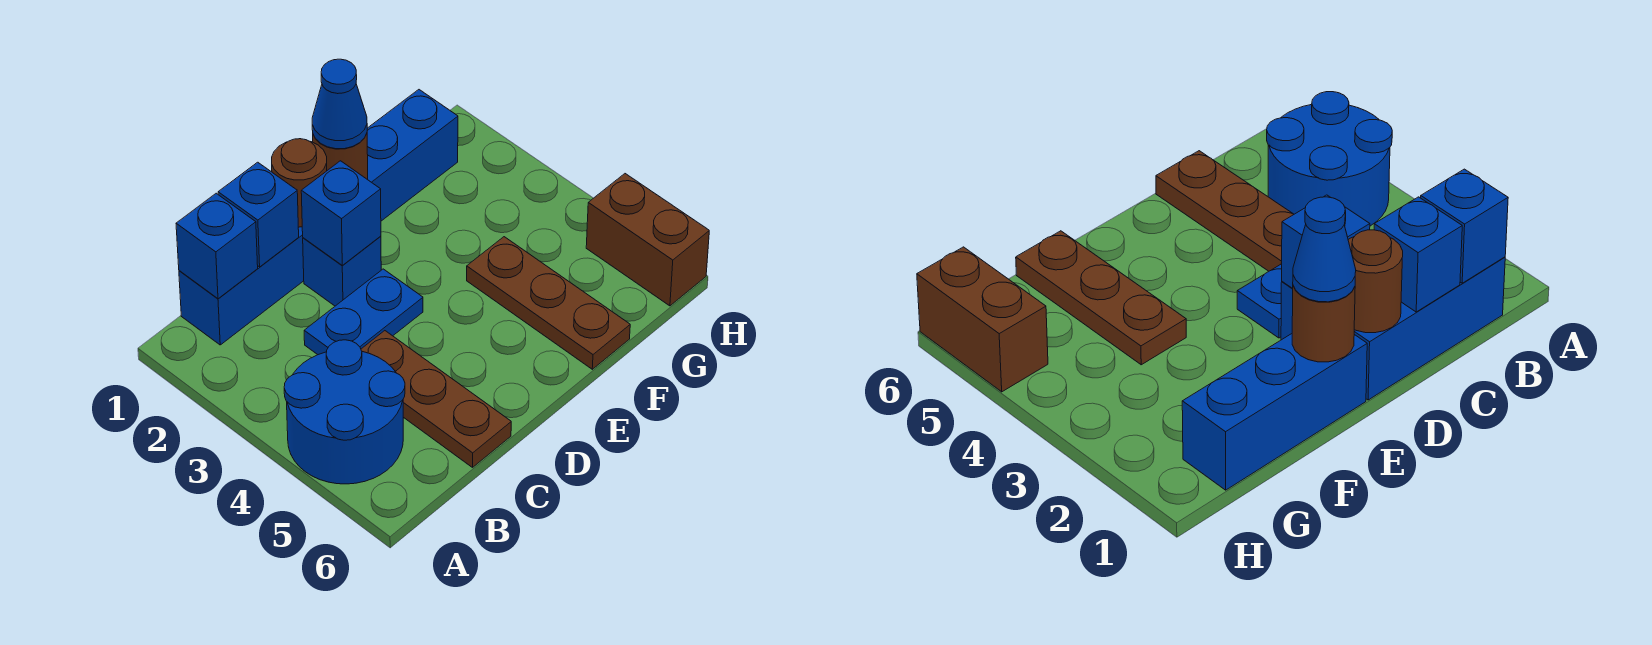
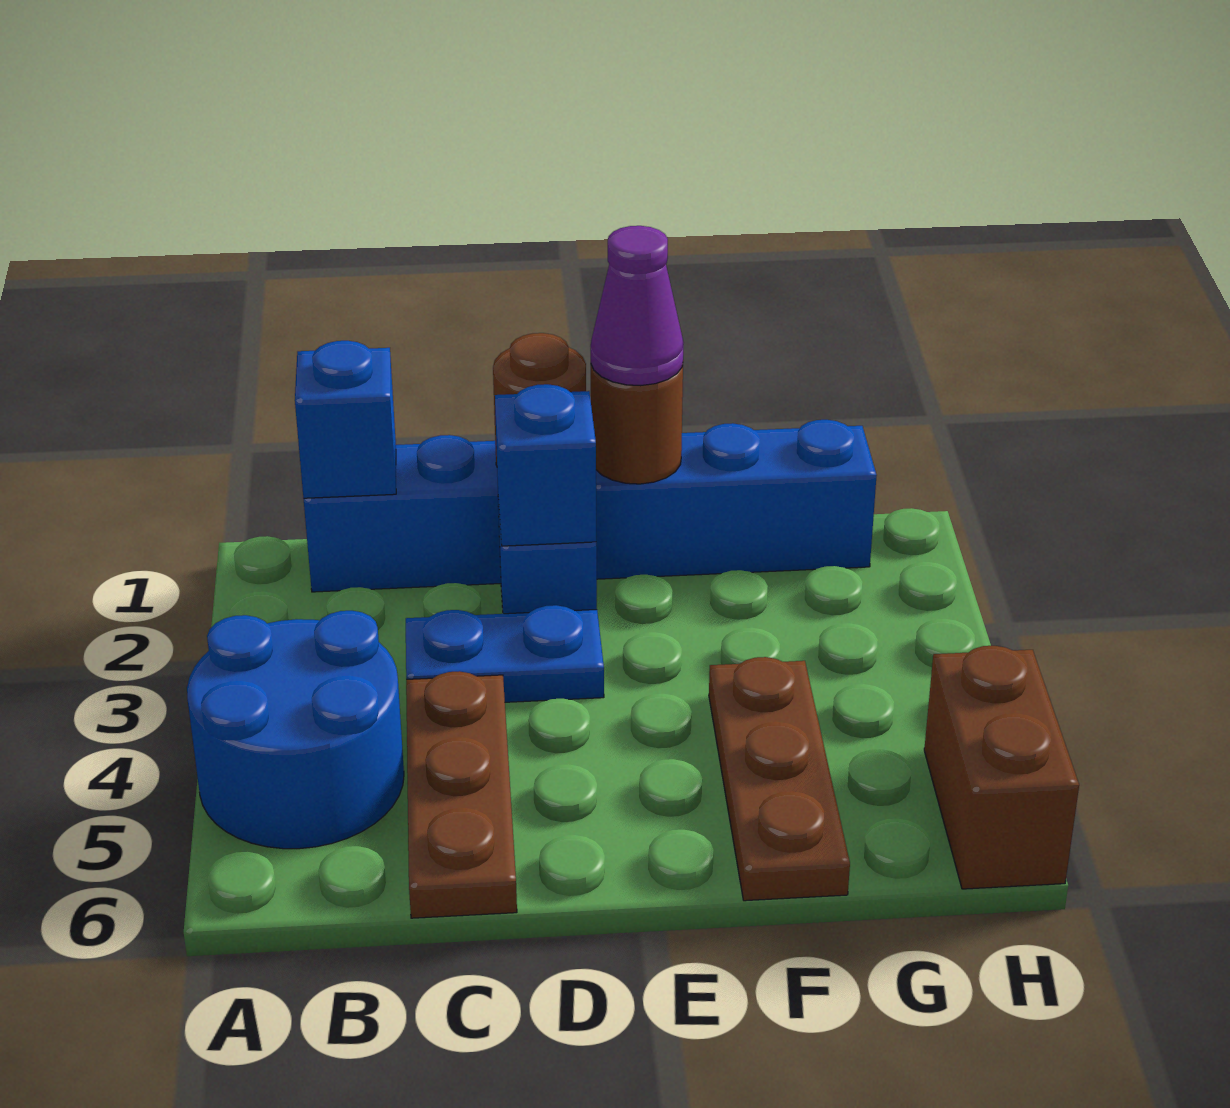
blue 1x1 brick [218,162,299,267] -> none
blue 1x1 cone [312,59,367,149] -> purple 1x1 cone [591,226,684,386]

